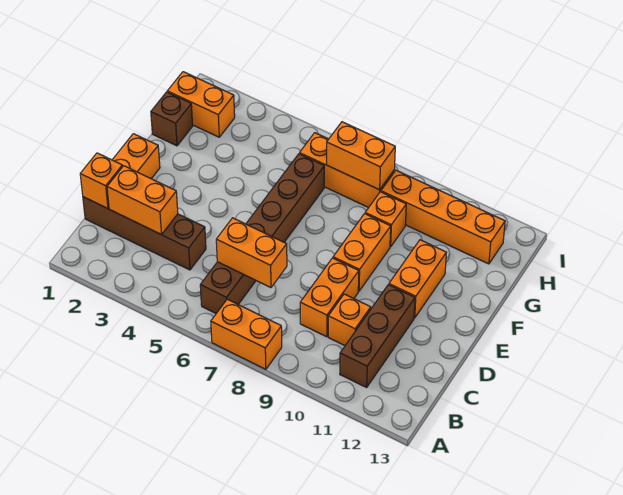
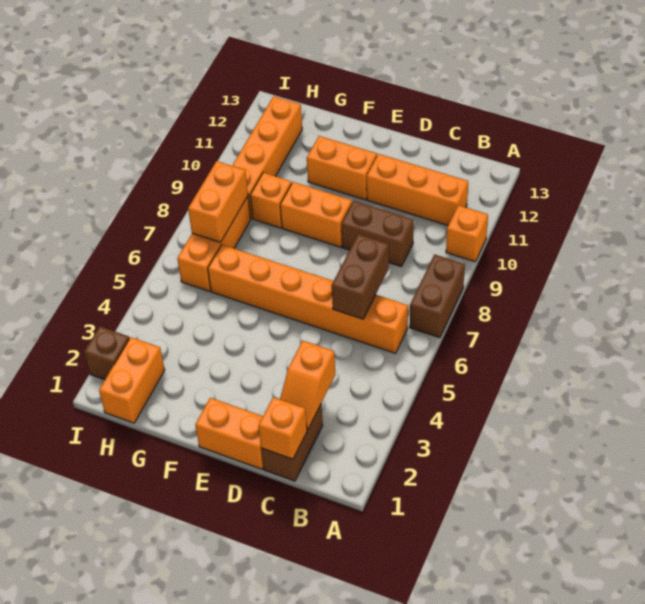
orange 1x2 brick [211,299,282,369] -> brown 1x2 brick [410,255,465,338]
brown 1x6 brick [200,154,324,313] -> orange 1x6 brick [208,245,408,353]
brown 1x3 brick [340,285,415,387] -> orange 1x3 brick [367,154,468,225]
brown 1x4 brick [83,197,206,270] -> brown 1x2 brick [261,404,323,481]
orange 1x2 brick [107,166,178,235] -> orange 1x2 slope [280,341,335,430]
orange 1x2 brick [216,218,287,288] -> brown 1x2 brick [332,234,389,319]
orange 1x2 brick [300,258,359,337] -> brown 1x2 brick [341,201,414,267]
orange 1x1 brick [328,294,371,346] -> orange 1x1 brick moved to [446,205,488,262]
brown 1x1 brick [151,92,193,146] -> brown 1x1 brick moved to [84,327,129,380]

